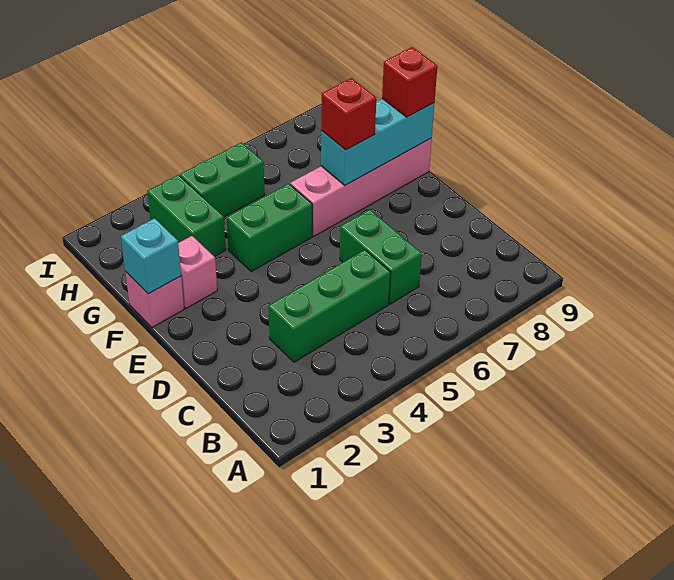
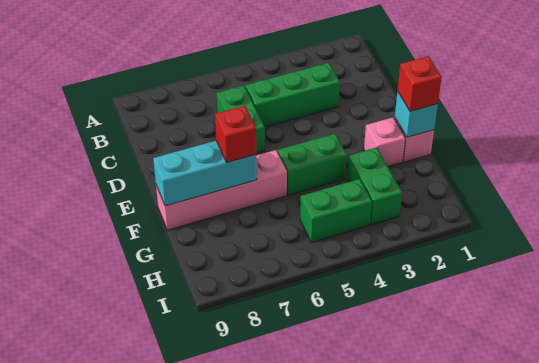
red 1x1 brick [382,47,437,117] -> red 1x1 brick moved to [397,56,442,111]

